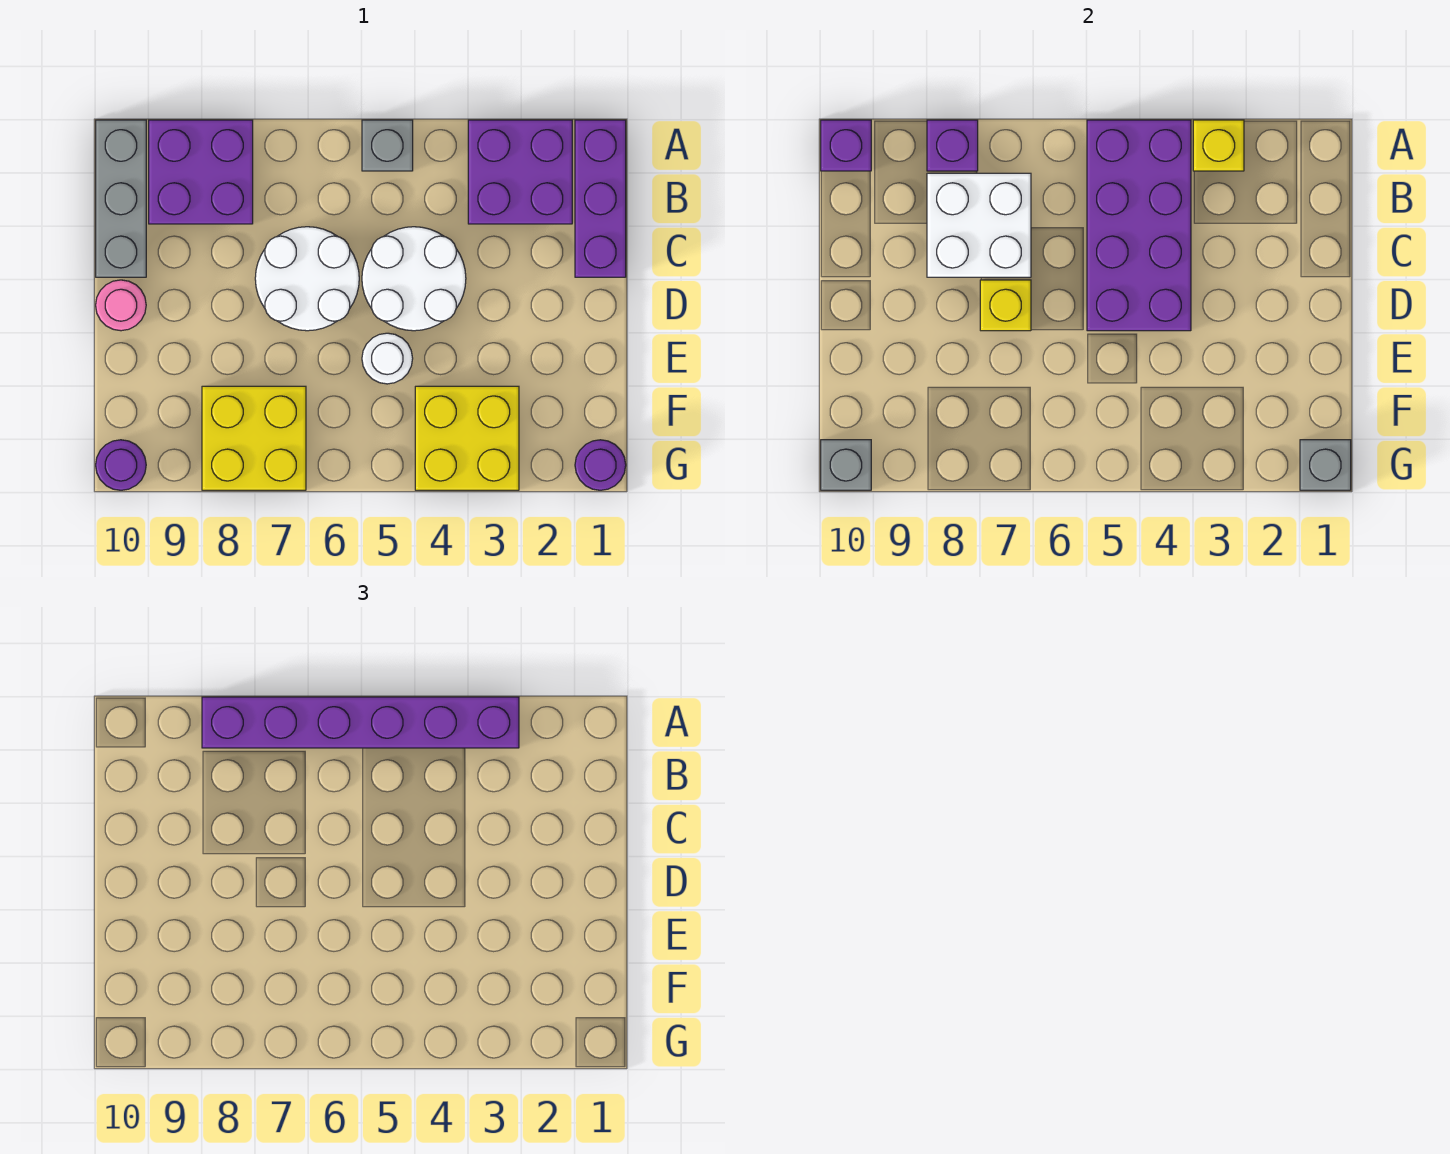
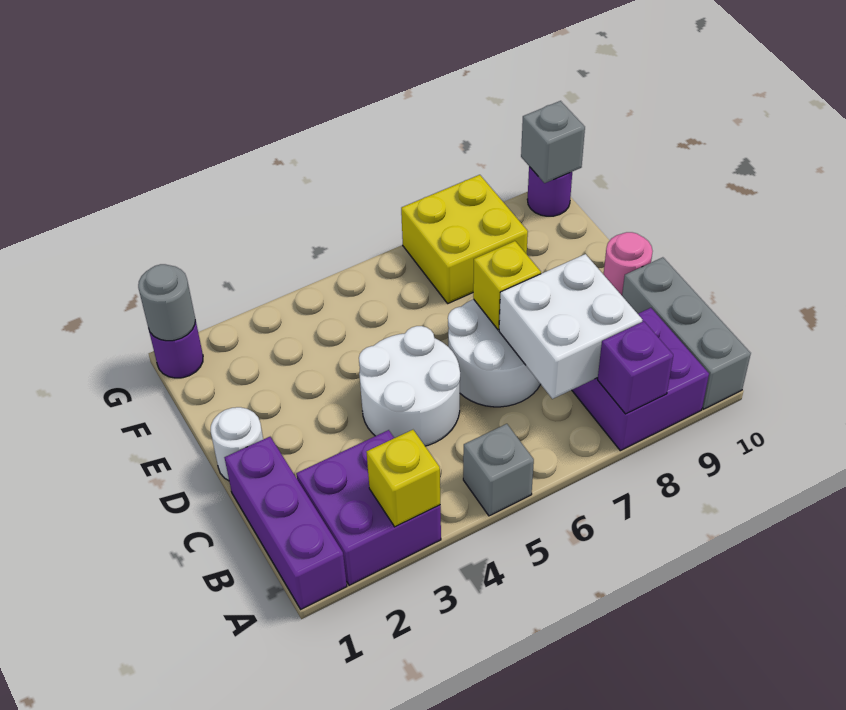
purple 1x6 brick [202,697,519,748] -> none
purple 2x4 brick [1087,120,1191,331] -> none
purple 1x1 brick [821,120,871,171] -> none
white 1x1 round brick [362,333,413,384] -> white 1x1 round brick moved to [211,407,263,481]
yellow 2x2 brick [415,386,519,490] -> none
grey 1x1 brick [1300,440,1351,490] -> grey 1x1 round brick [138,264,195,341]

